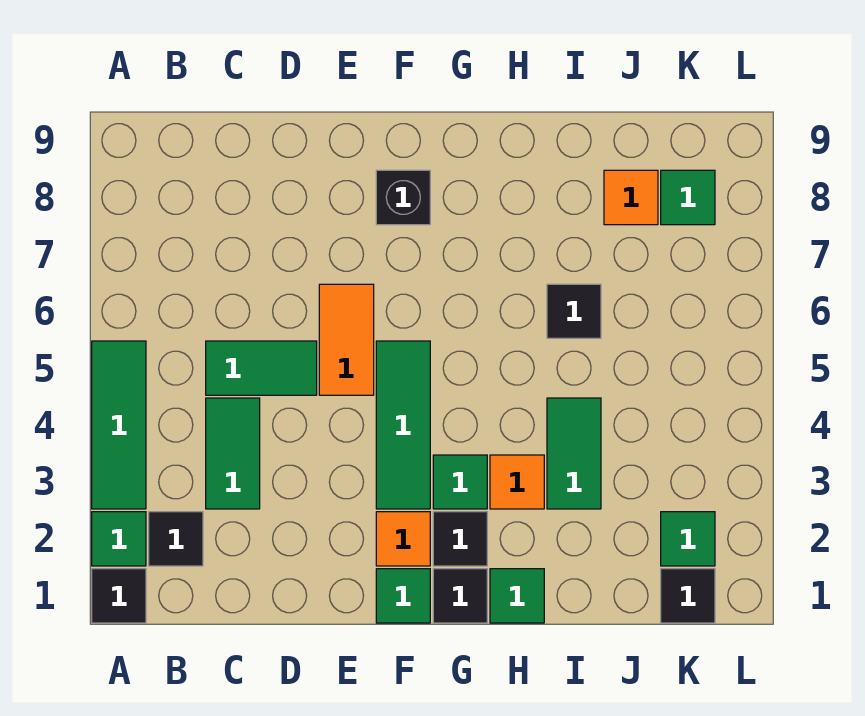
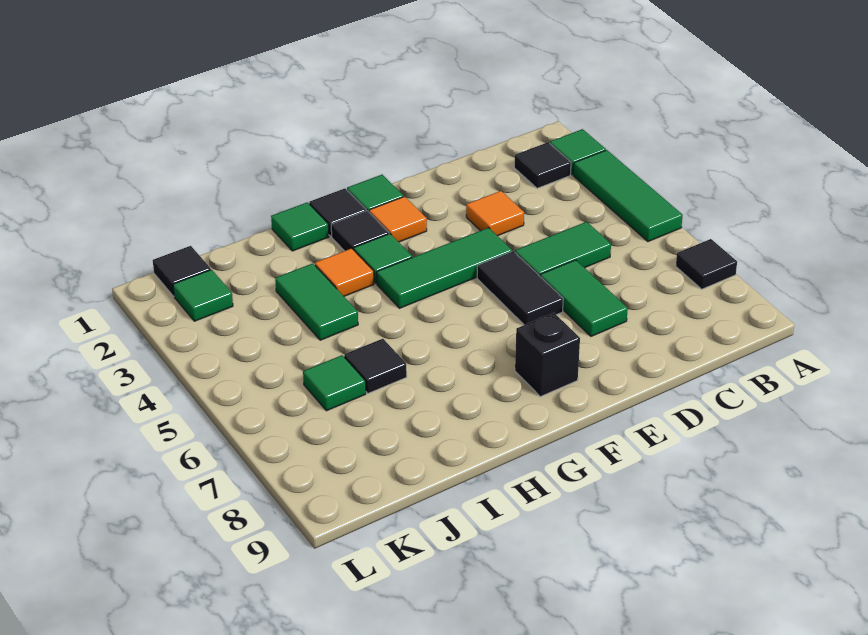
black 1x1 tile [92,569,146,623] -> black 1x1 tile moved to [676,239,737,289]
green 1x2 tile [206,398,260,509] -> green 1x2 tile moved to [540,260,628,336]
orange 1x2 tile [319,284,374,395] -> black 1x2 tile [477,251,563,325]
green 1x3 tile [376,341,430,509] -> green 1x3 tile turned to [377,228,512,308]
orange 1x1 tile [604,170,658,225] -> orange 1x1 tile moved to [466,191,524,236]
green 1x1 tile [661,170,715,225] -> green 1x1 tile moved to [303,355,366,411]

